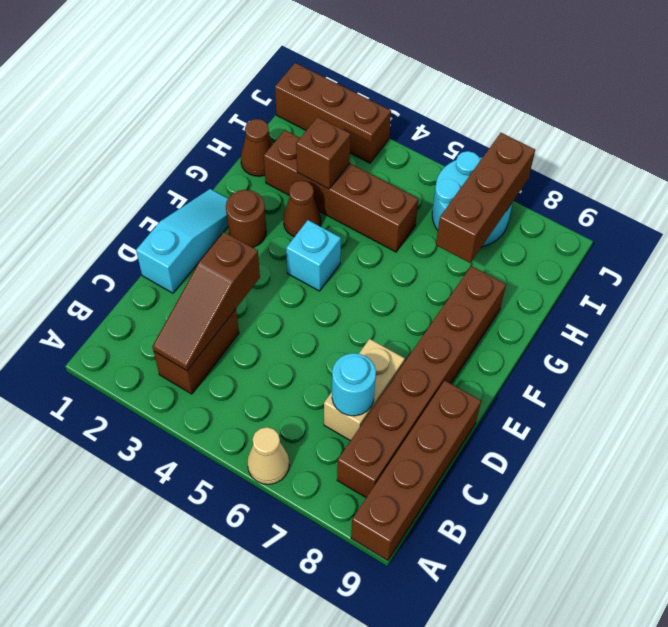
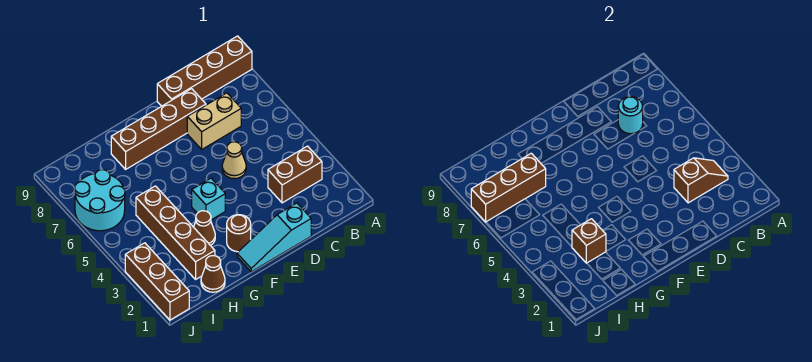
tan 1x1 cone [247,427,289,484] -> tan 1x1 cone moved to [222,142,246,179]
brown 1x3 slope [152,232,260,370] -> brown 1x2 slope [674,158,728,203]
brown 1x6 brick [337,266,506,498] -> brown 1x4 brick [111,89,206,169]

